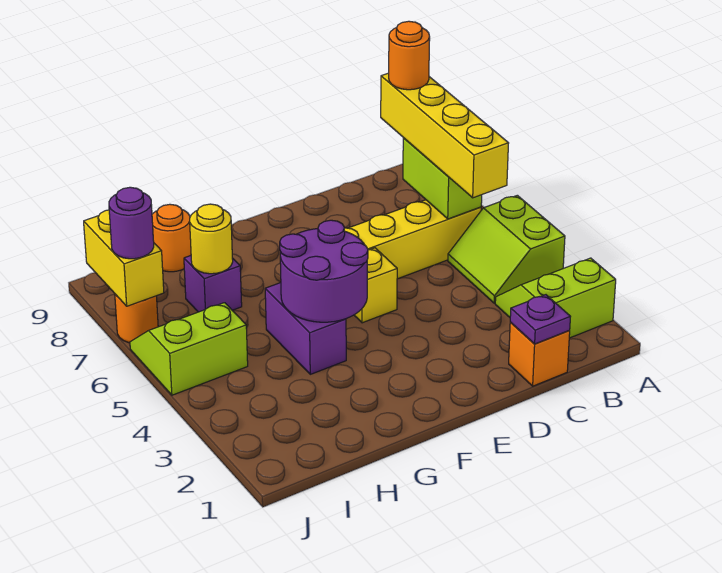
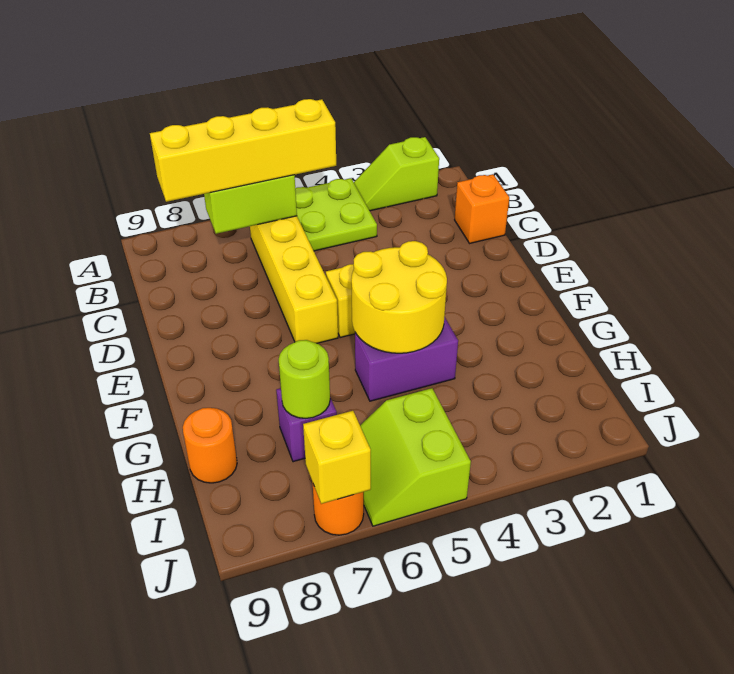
lime 2x2 slope [495,258,616,338] -> lime 1x2 slope [354,137,439,211]
lime 2x2 slope [448,195,565,303] -> lime 2x2 plate [295,178,377,251]
orange 1x1 round brick [389,21,430,90] -> none
purple 1x1 plate [510,295,571,344] -> none
purple 2x2 round brick [280,220,368,322] -> yellow 2x2 round brick [351,241,447,353]
yellow 1x1 round brick [190,204,233,274] -> lime 1x1 round brick [279,340,330,418]
yellow 1x2 brick [84,210,164,306] -> yellow 1x1 brick [303,411,371,504]
purple 1x1 round brick [109,187,154,259] -> none

